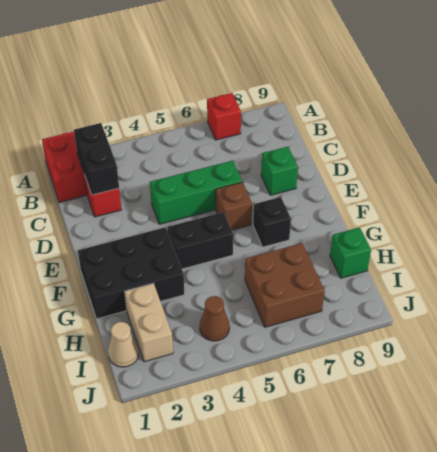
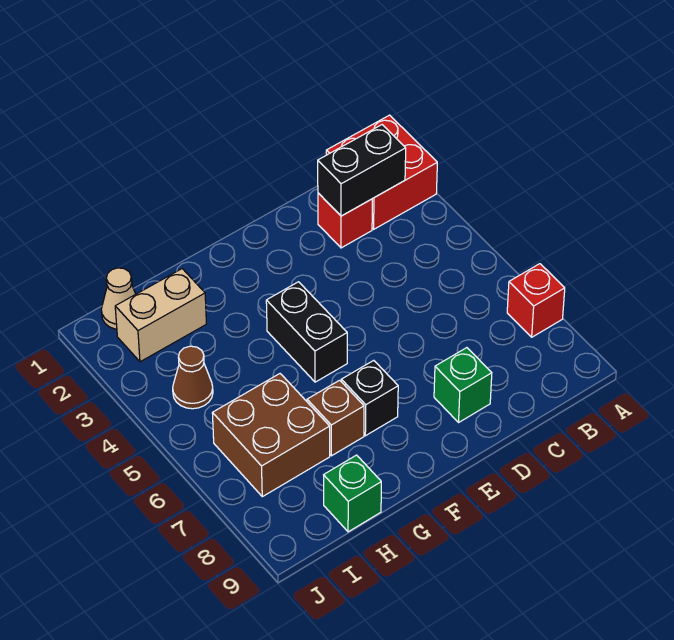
green 1x3 brick [150,161,242,224] -> none
brown 1x1 brick [216,182,252,230] -> brown 1x1 brick moved to [307,380,364,456]
black 2x3 brick [78,227,184,319] -> none

